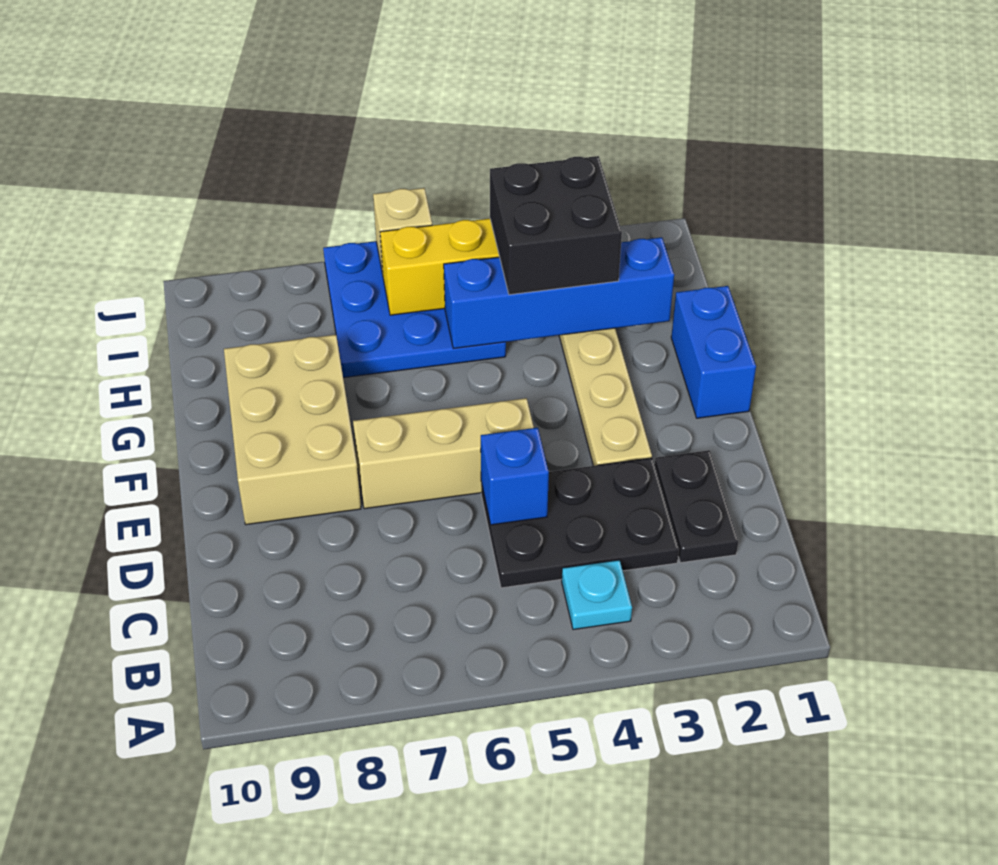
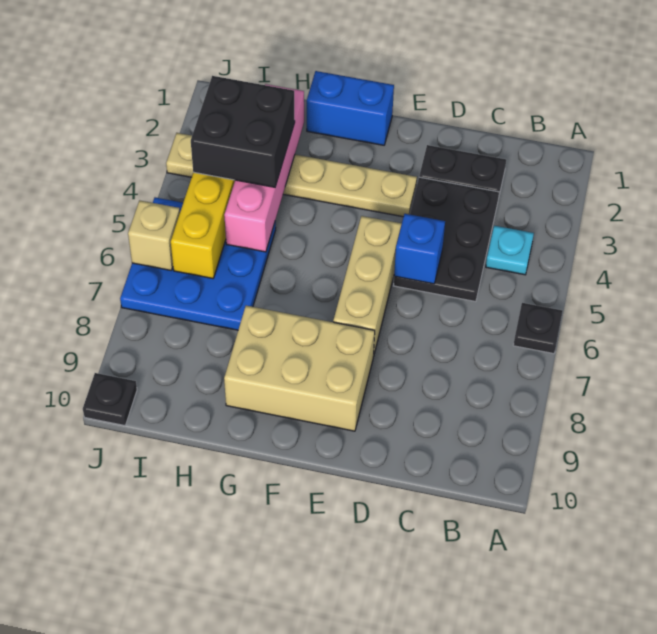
none -> black 1x1 plate [513,303,563,354]
blue 1x4 brick [444,237,674,349] -> pink 1x4 brick [224,84,304,252]
none -> black 1x1 plate [83,373,137,426]

